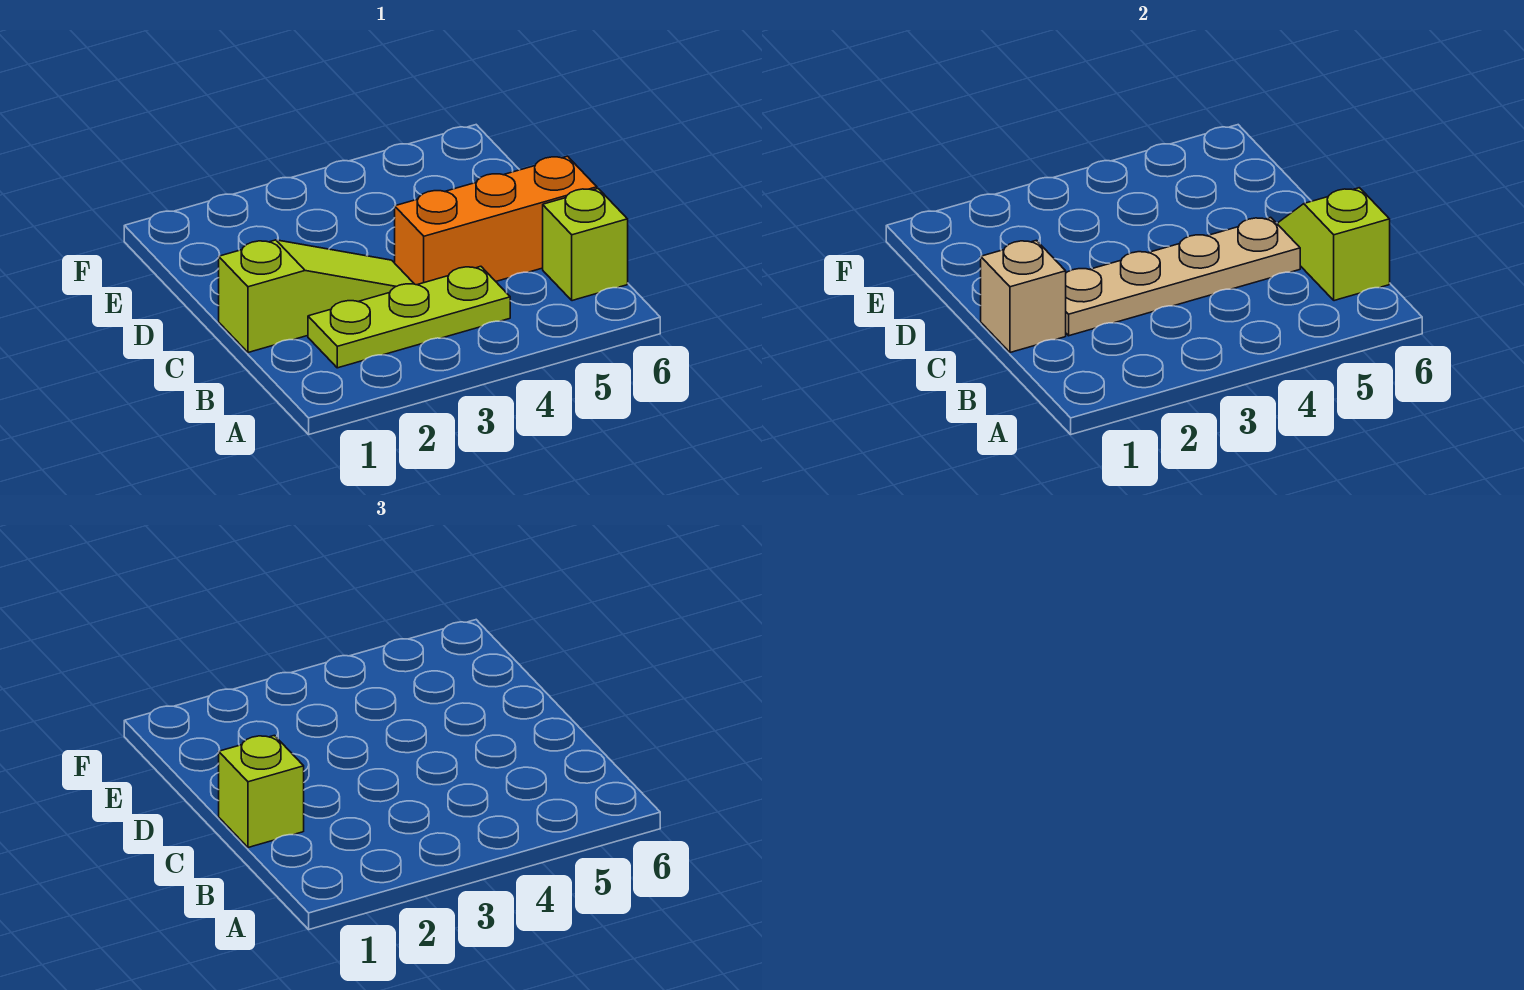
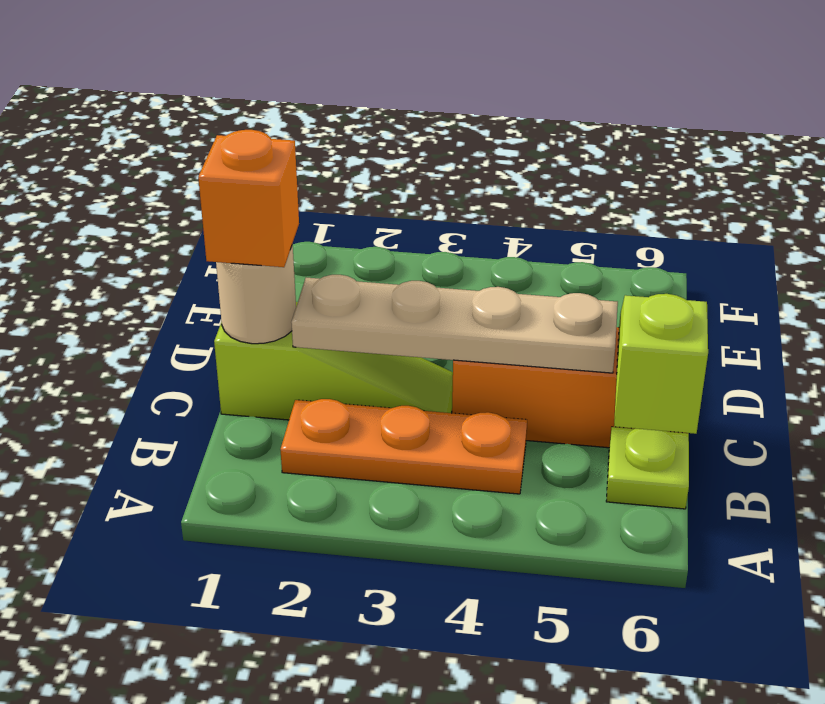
lime 1x3 plate [308,266,510,368] -> orange 1x3 plate [280,399,527,494]
lime 1x1 brick [543,189,628,301] -> lime 1x1 plate [606,427,689,509]
tan 1x1 brick [981,240,1066,353] -> tan 1x1 round brick [216,244,296,344]
lime 1x1 brick [219,735,304,848] -> orange 1x1 brick [198,130,299,267]

